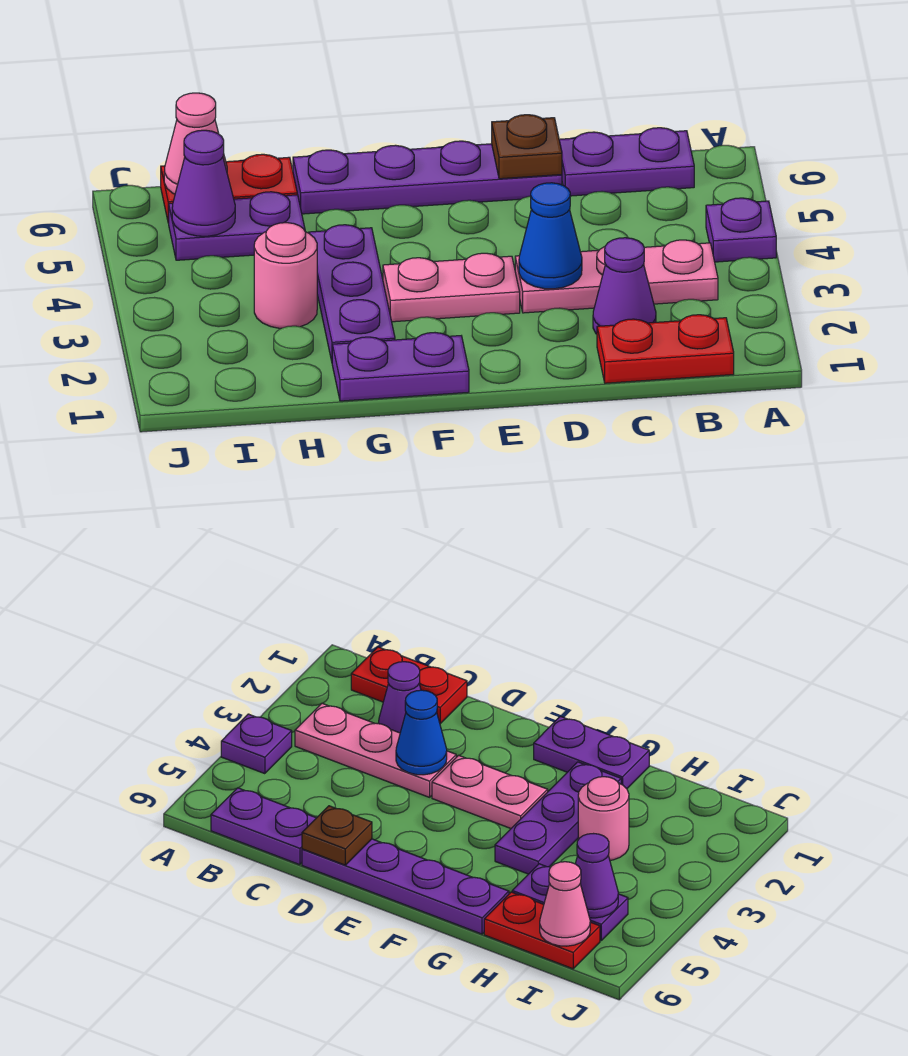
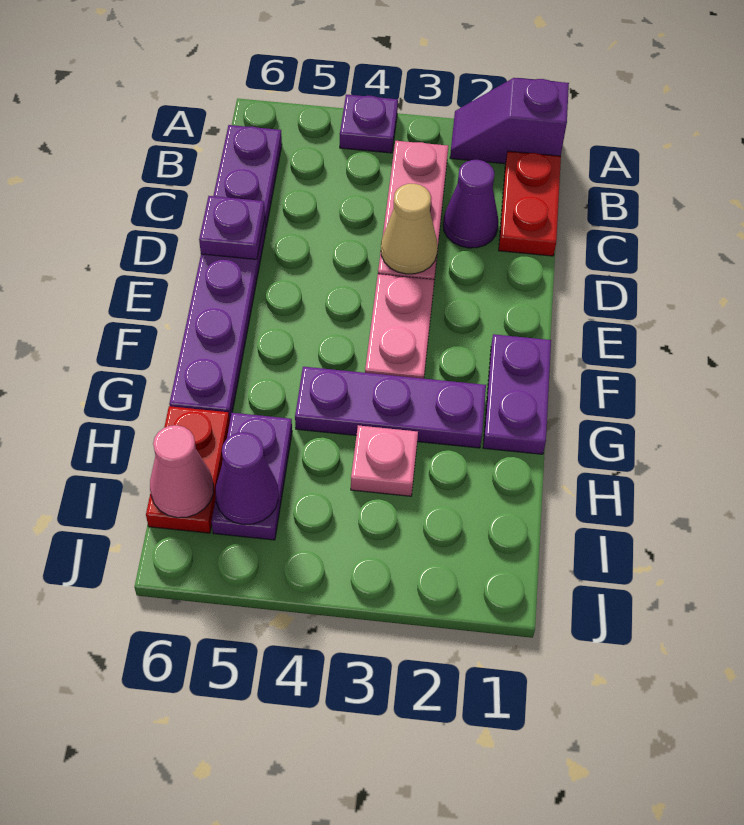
none -> purple 1x2 slope [450,78,569,164]
blue 1x1 cone [519,183,582,289] -> tan 1x1 cone [381,184,438,274]
brown 1x1 plate [492,115,562,179] -> purple 1x1 plate [199,196,265,259]
pink 1x1 round brick [254,223,317,328] -> pink 1x1 plate [351,425,418,496]

